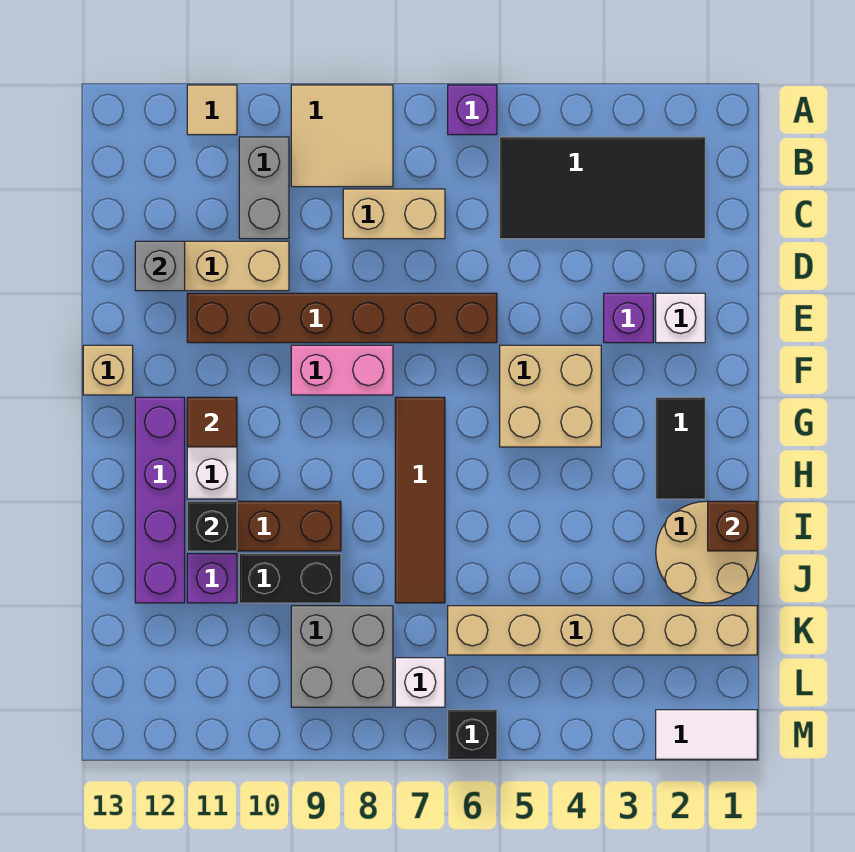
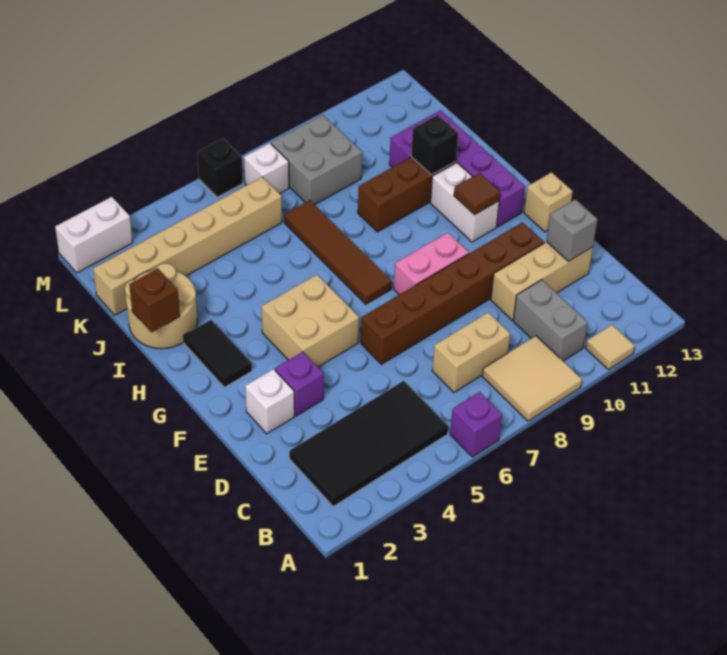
black 1x2 brick [239,554,341,603] -> none
white 1x2 tile [656,710,757,759] -> white 1x2 brick [55,197,133,273]

